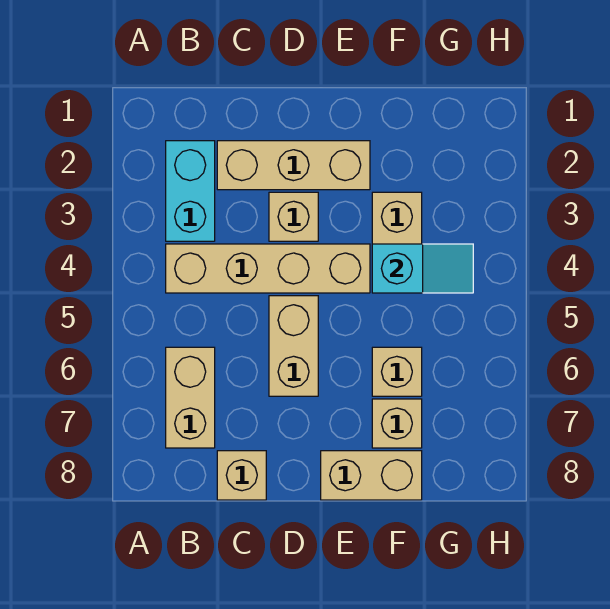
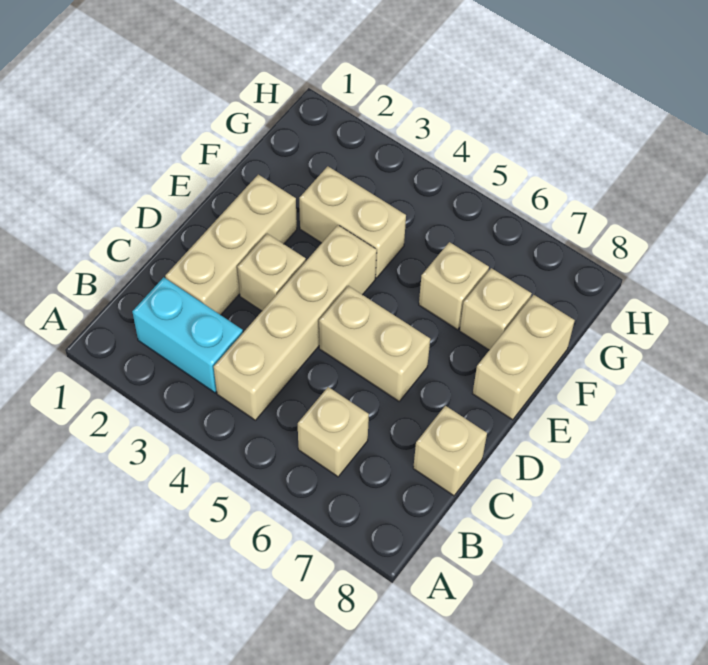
tan 1x2 brick [166,347,215,448] -> tan 1x1 brick [298,387,369,477]
cyan 1x2 slope [372,244,473,293] -> none

